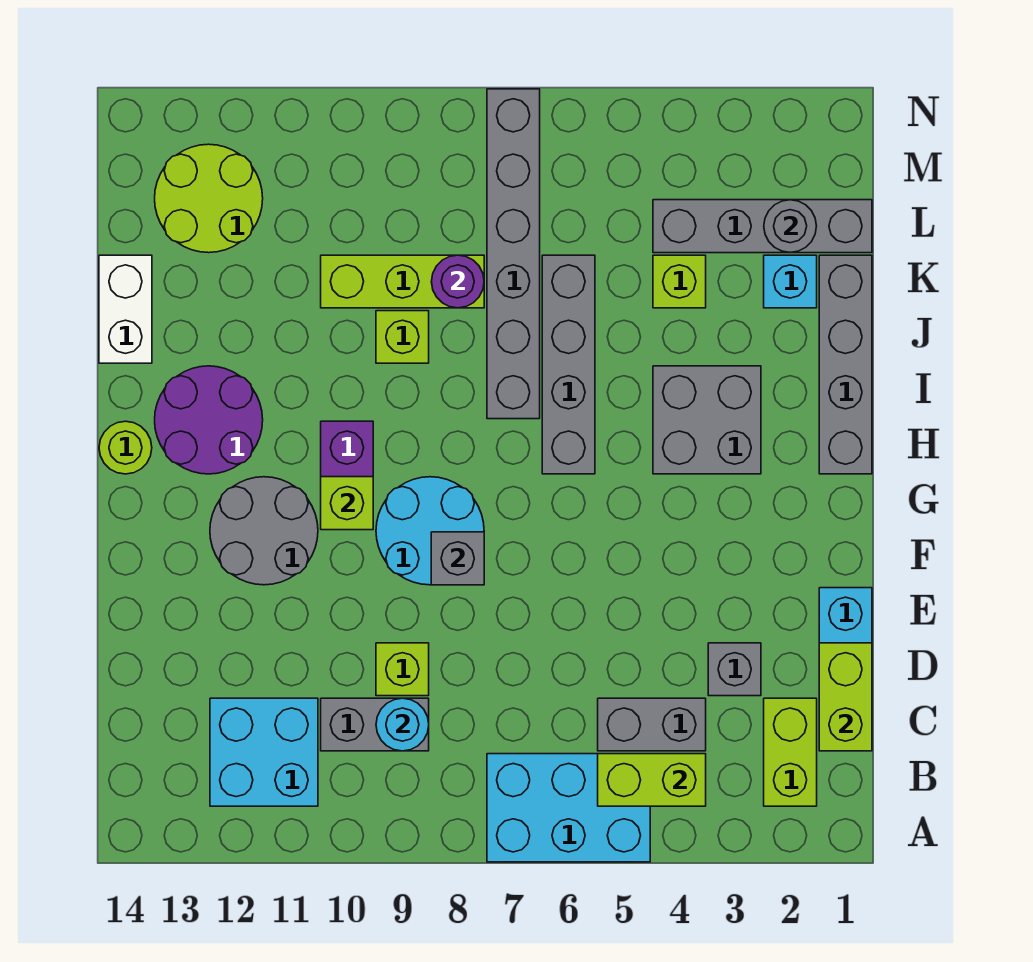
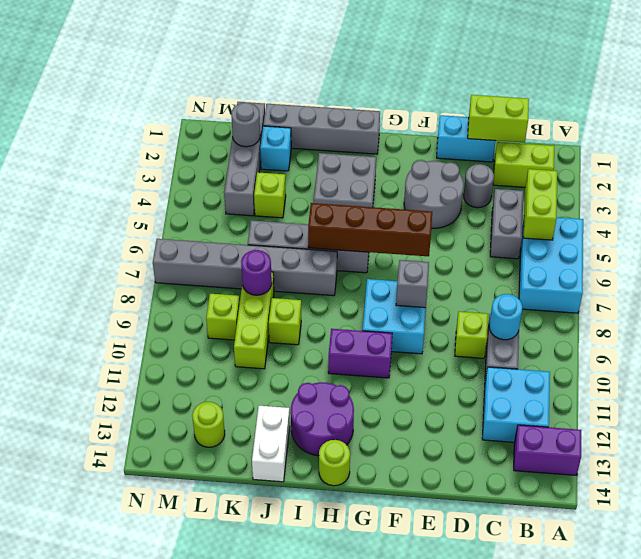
none -> purple 1x2 brick [514,425,581,475]
grey 1x1 brick [708,643,761,696] -> grey 1x1 round brick [463,164,494,208]
none -> brown 1x4 brick [308,203,432,256]
cyan 2x2 round brick [376,477,484,585] -> cyan 2x2 brick [363,279,426,354]
grey 2x2 round brick [210,477,318,585] -> grey 2x2 round brick moved to [404,160,464,228]
lime 1x1 brick [321,477,373,530] -> lime 1x1 brick moved to [206,294,240,340]
white 1x2 brick [99,255,152,363] -> white 1x2 brick turned to [252,406,290,482]
lime 2x2 round brick [155,144,263,253] -> lime 1x1 round brick [192,402,225,447]

